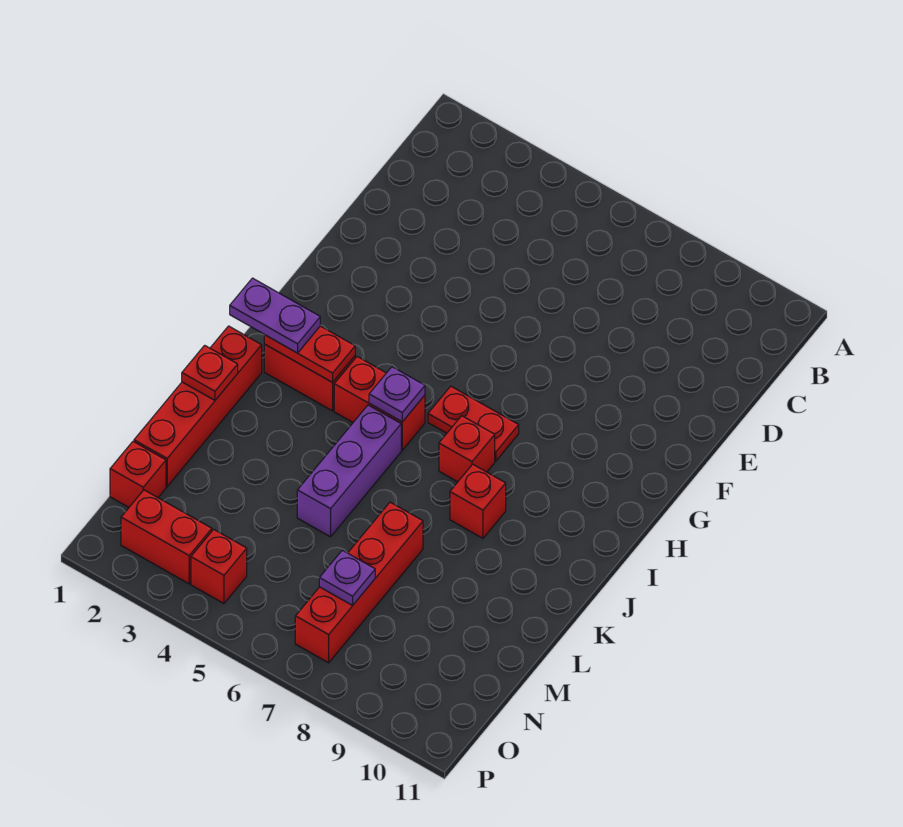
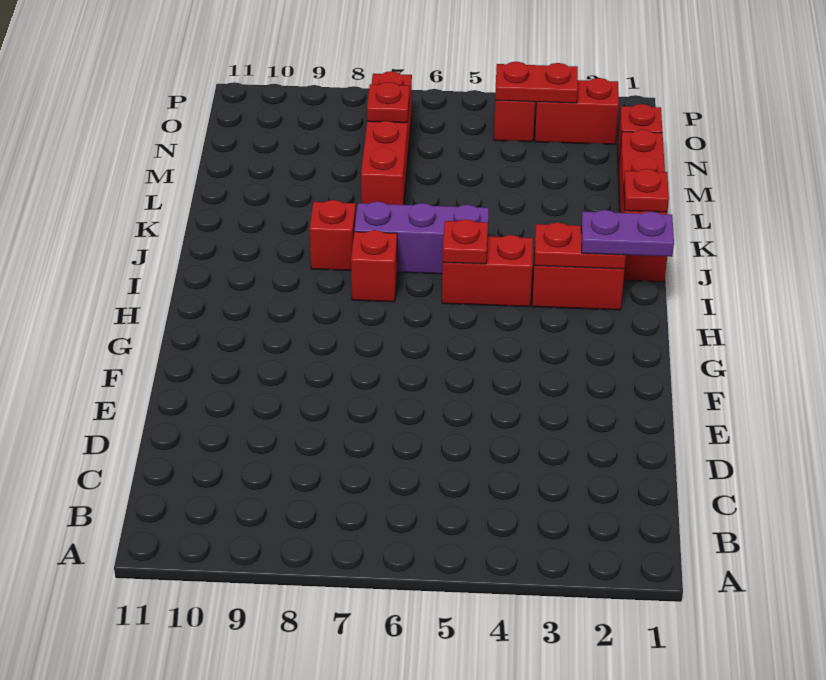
red 1x2 plate [428,386,519,461] -> red 1x2 plate moved to [495,62,578,103]
purple 1x1 plate [369,367,425,422] -> red 1x1 plate [443,219,488,264]
purple 1x3 brick [297,405,401,537] -> purple 1x3 brick turned to [354,202,489,274]
purple 1x1 plate [319,550,375,605] -> red 1x1 plate [367,82,410,123]

